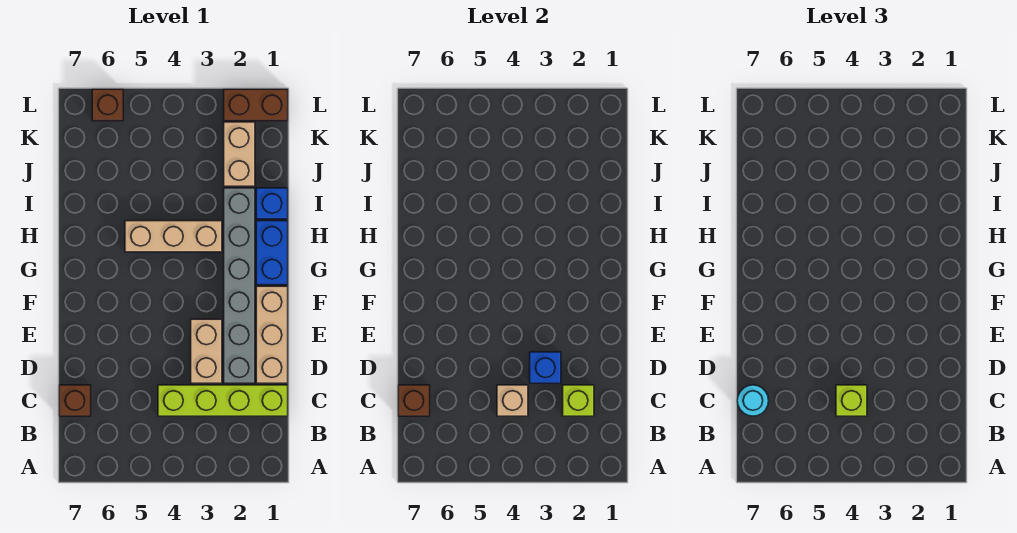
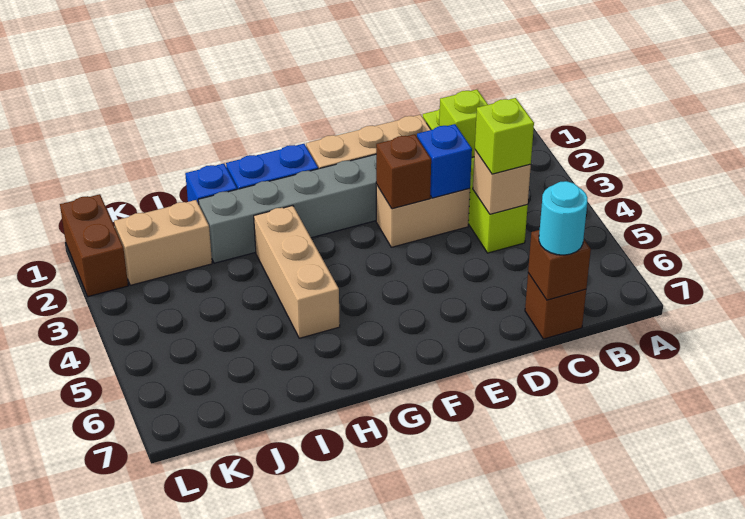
brown 1x1 brick [92,89,123,121] -> brown 1x1 brick moved to [376,134,431,209]

